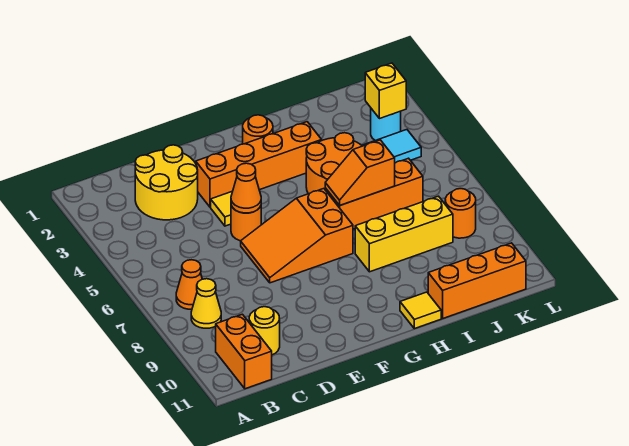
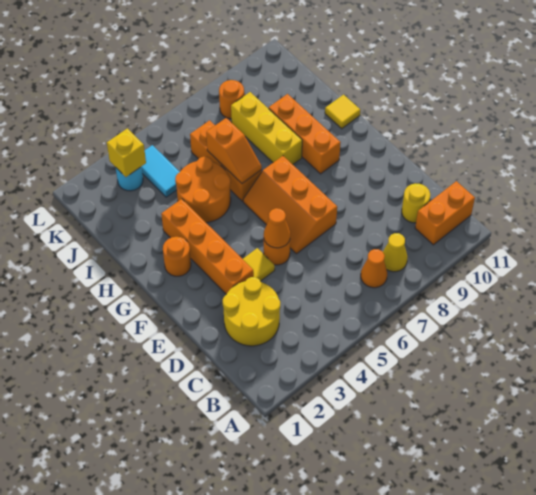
orange 2x3 slope [241,189,353,283] -> orange 2x3 slope turned to [243,156,337,254]
orange 1x3 brick [428,243,526,318] -> orange 1x3 brick moved to [269,94,341,174]

